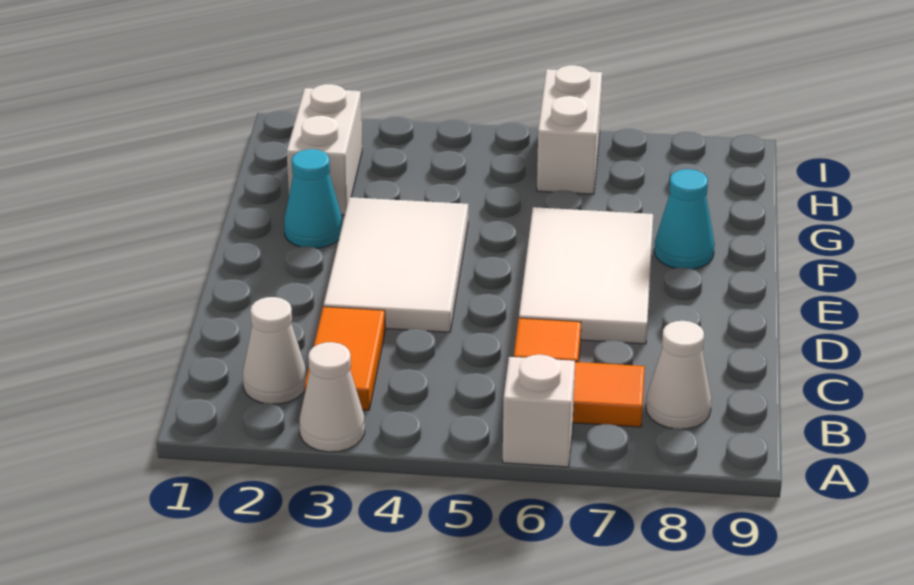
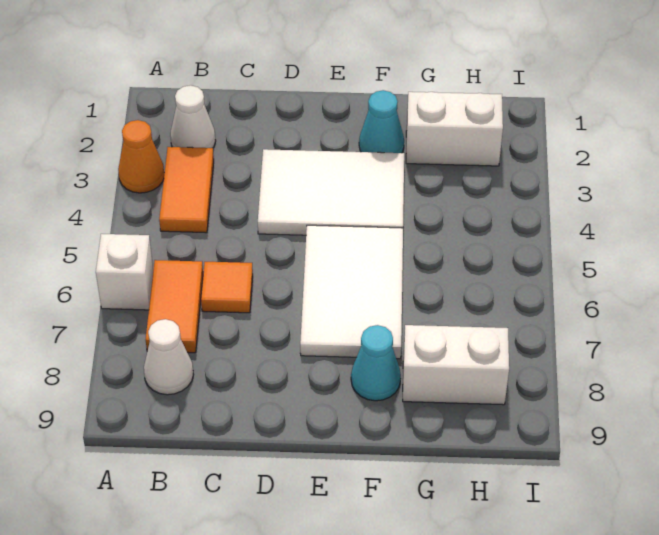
white 1x1 cone [299,342,365,452] -> orange 1x1 cone [118,120,164,193]
orange 1x2 tile [304,307,385,410] -> orange 1x2 tile turned to [159,147,214,233]
white 2x3 tile [519,207,653,344] -> white 2x3 tile turned to [300,225,403,359]
white 1x2 brick [537,65,602,194] -> white 1x2 brick moved to [403,325,509,405]

